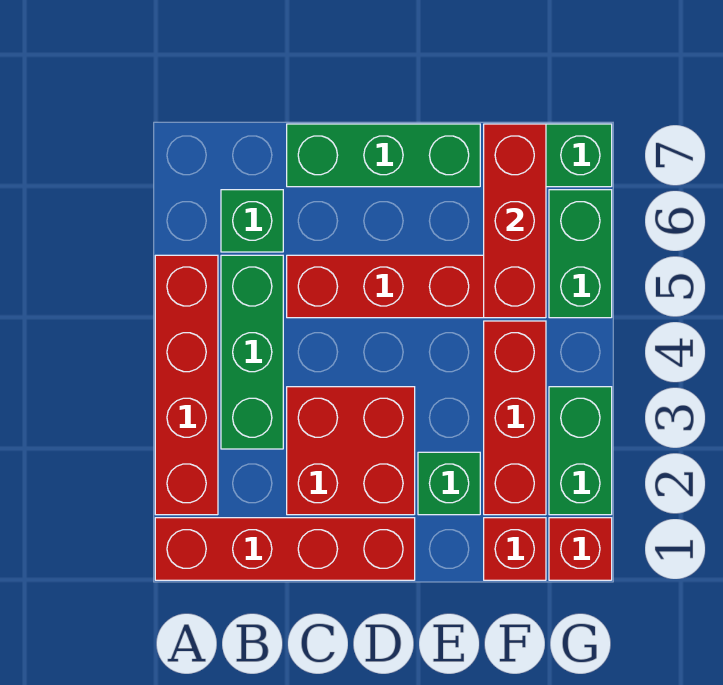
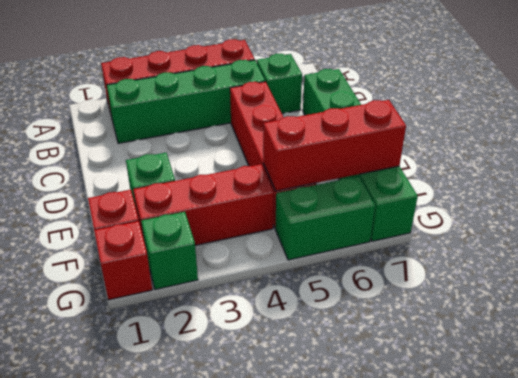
red 1x4 brick [155,518,415,580] -> none
green 1x3 brick [221,255,283,449] -> green 1x4 brick [107,60,265,143]
red 2x2 brick [287,387,415,515] -> none
green 1x2 brick [549,387,612,515] -> green 1x1 brick [141,212,198,290]

